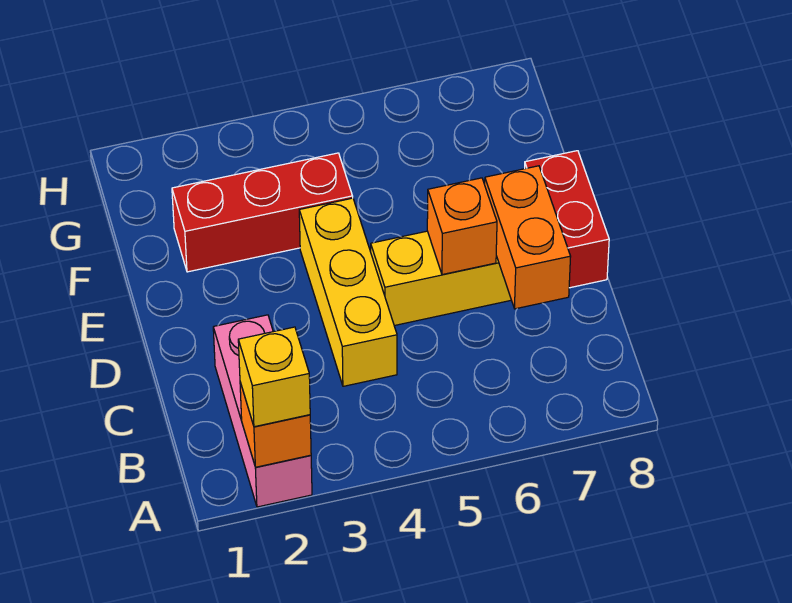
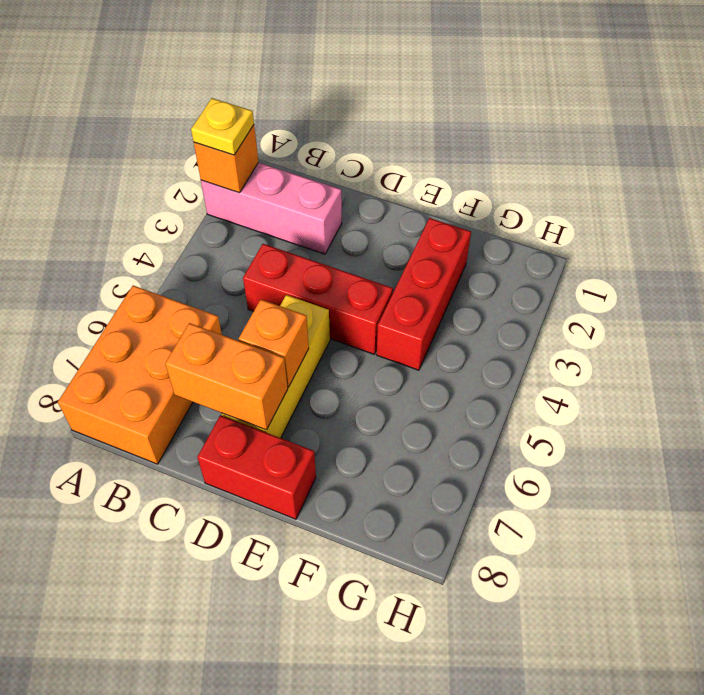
yellow 1x1 brick [238,327,310,427] -> yellow 1x1 plate [191,98,254,155]
none -> orange 2x3 brick [58,286,222,464]
yellow 1x3 brick [299,198,397,386] -> red 1x3 brick [243,244,393,354]

